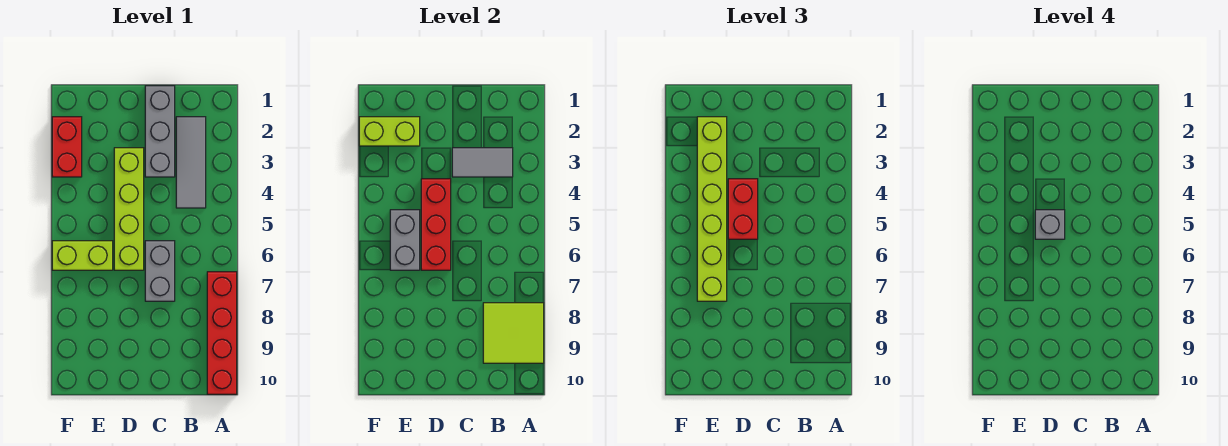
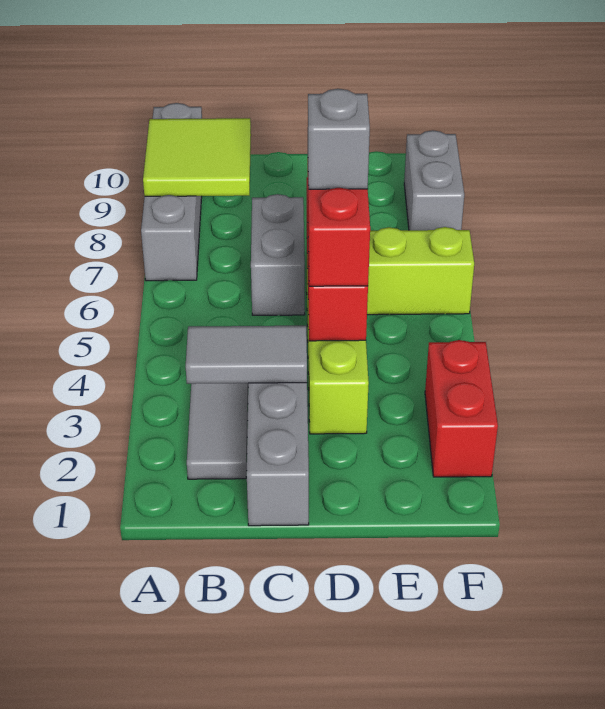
red 1x4 brick [207,272,237,394] -> grey 1x4 brick [141,103,202,281]
lime 1x2 brick [359,117,420,146] -> none
lime 1x6 brick [697,117,727,301] -> none
grey 1x2 brick [390,210,420,270] -> grey 1x2 brick moved to [404,130,464,230]

